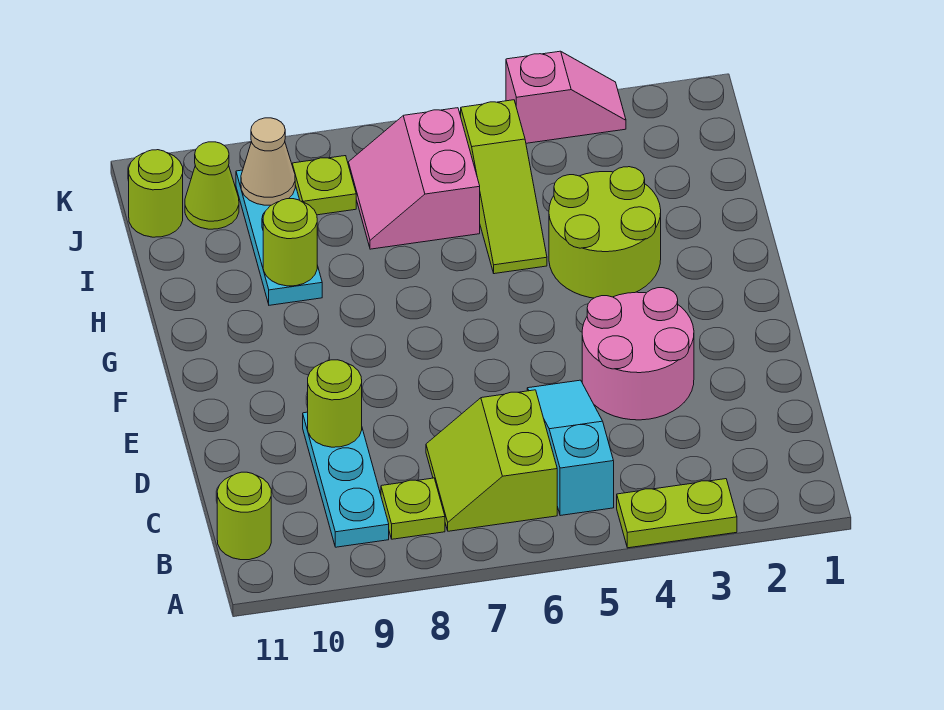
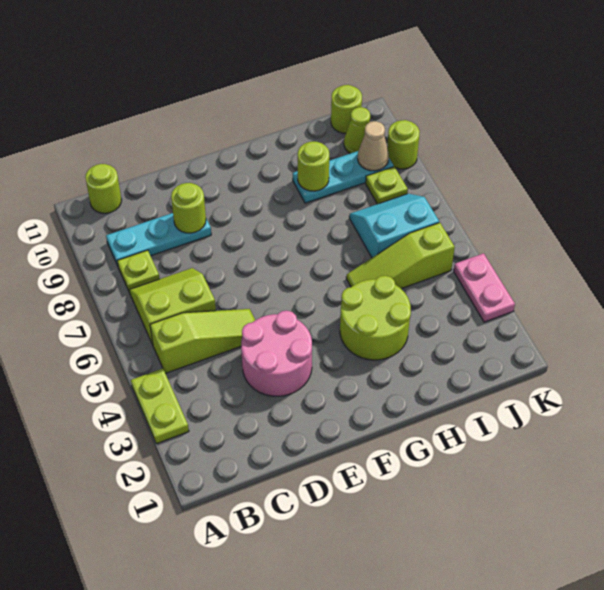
cyan 1x3 slope [527,380,614,516] -> lime 1x3 slope [150,309,255,373]
pink 2x2 slope [348,108,480,249] -> cyan 2x2 slope [349,194,439,257]
pink 1x2 slope [506,51,626,143] -> pink 1x2 plate [454,253,515,322]
none -> lime 1x1 round brick [387,120,420,169]

